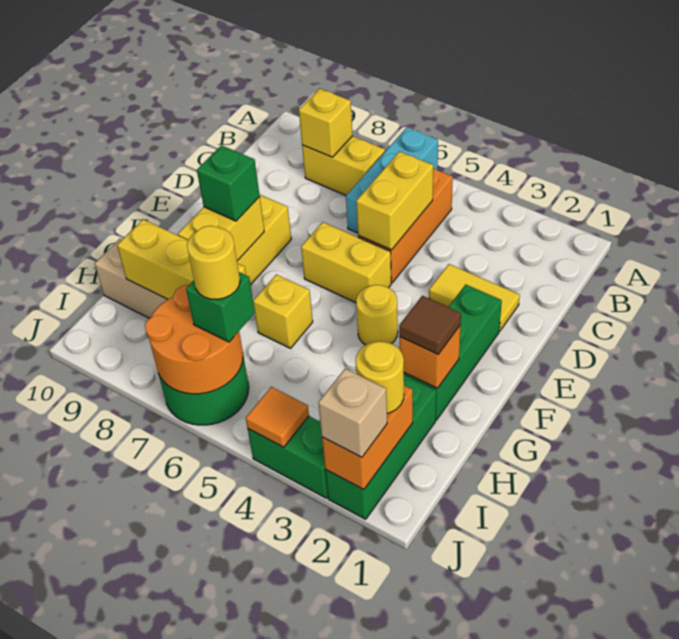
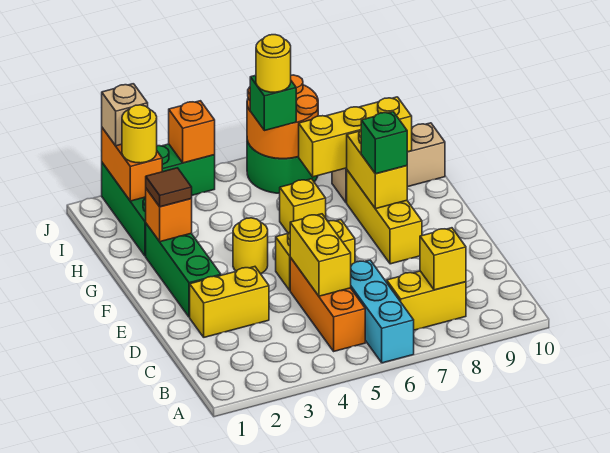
yellow 1x2 tile [429,264,520,331] -> yellow 1x2 brick [190,267,269,337]
orange 1x1 tile [246,387,309,447] -> orange 1x1 brick [169,101,215,163]

